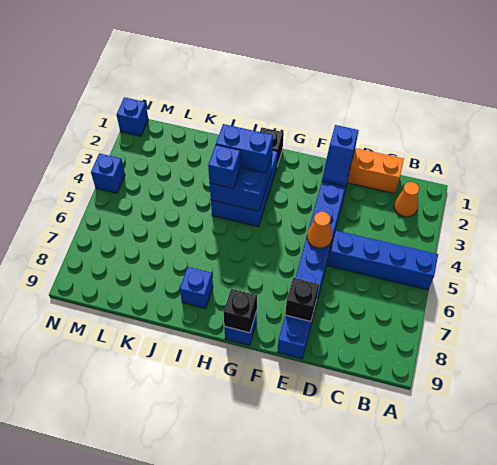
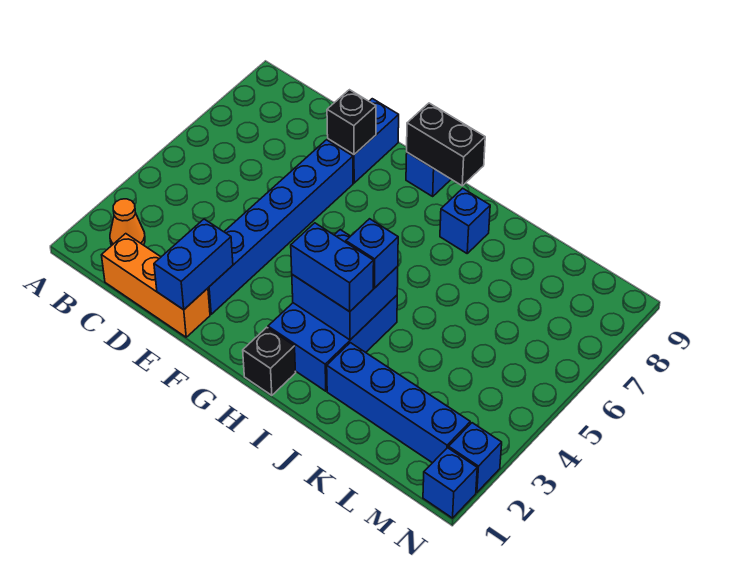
blue 1x4 brick [328,231,438,290] -> blue 1x4 brick moved to [327,343,470,463]
blue 1x2 slope [322,125,359,186] -> blue 1x2 brick [154,219,233,310]
orange 1x1 cone [307,212,332,248] -> none
black 1x1 brick [224,289,257,333] -> black 1x2 brick [407,103,485,186]
blue 1x1 brick [91,153,125,193] -> blue 1x1 brick moved to [449,423,502,492]

